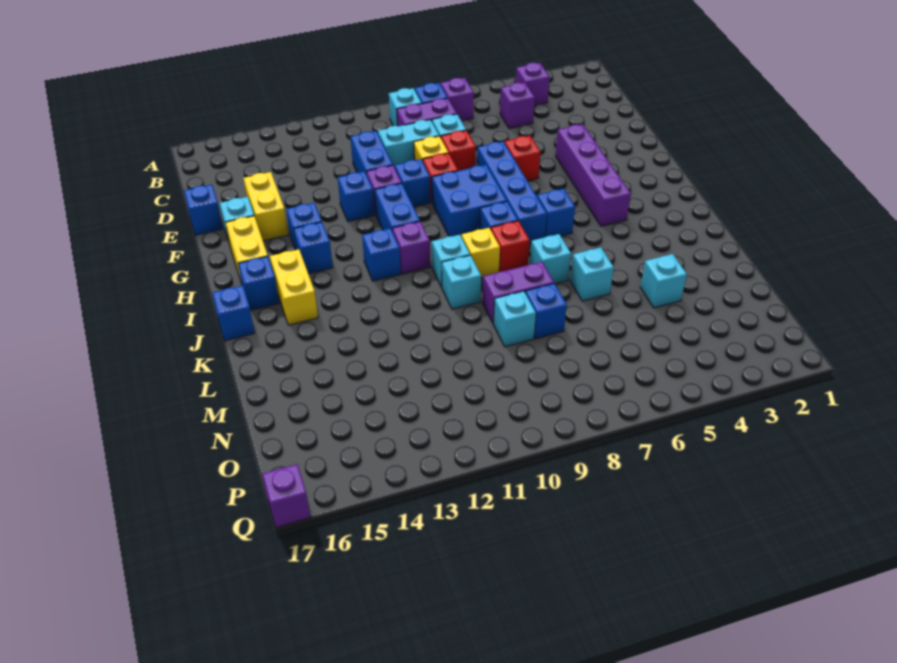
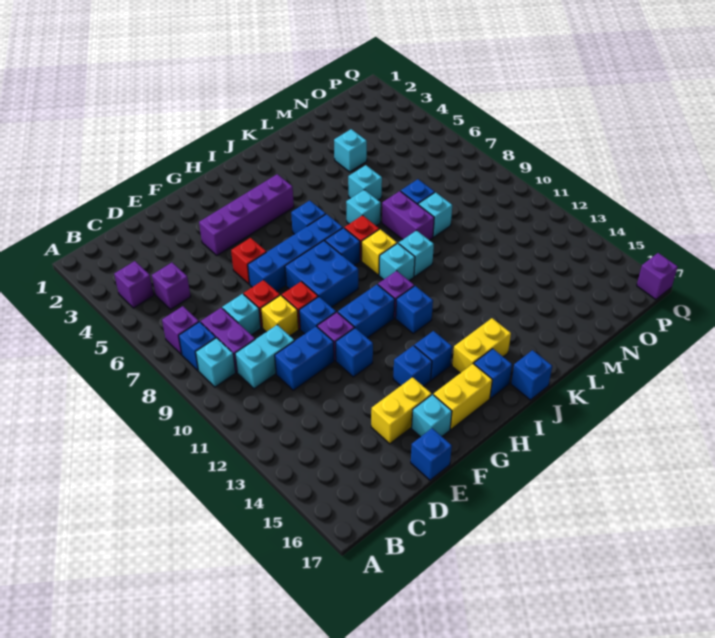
cyan 1x2 brick [378,120,439,167] -> cyan 1x2 brick turned to [235,325,294,389]

